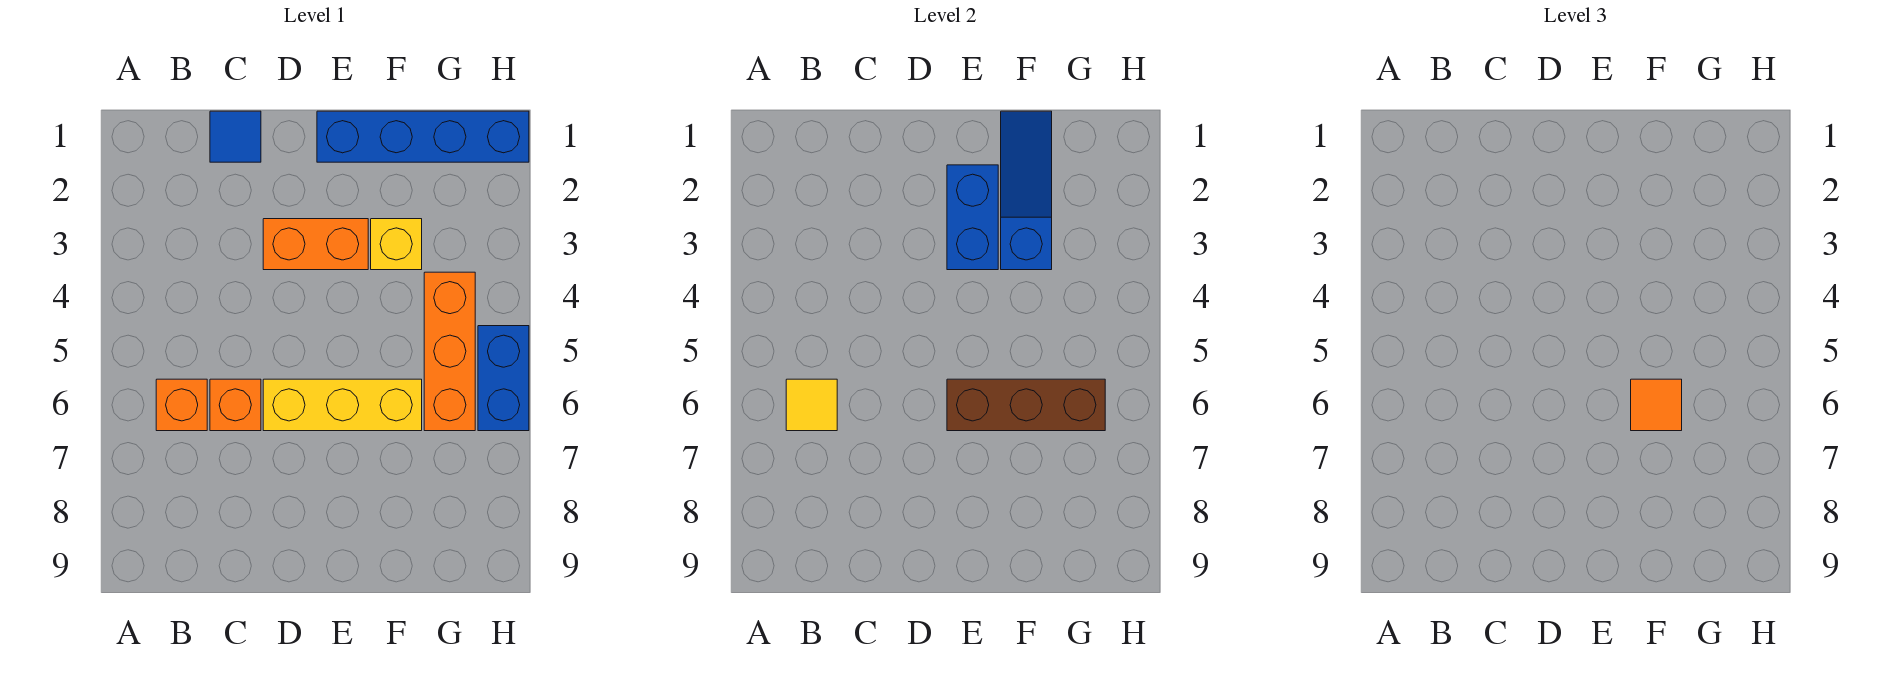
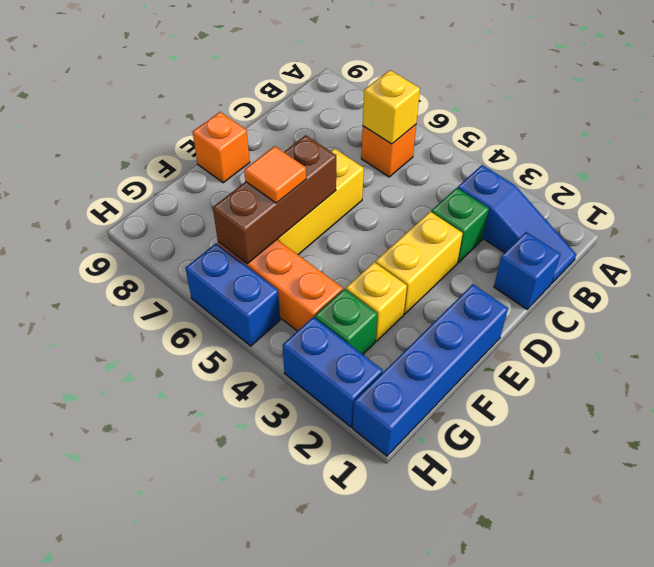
yellow 1x1 tile [786,379,837,431] -> yellow 1x1 brick [363,70,420,144]
blue 1x1 tile [210,111,261,162] -> blue 1x1 brick [494,232,560,309]
none -> green 1x1 brick [431,188,489,263]
orange 1x1 brick [210,379,261,431] -> orange 1x1 brick moved to [193,112,250,183]
orange 1x2 brick [263,219,368,270] -> yellow 1x2 brick [375,212,463,314]
blue 1x2 brick [947,165,998,270] -> blue 1x2 brick moved to [282,317,383,427]
blue 1x3 slope [1001,111,1052,270] -> blue 1x3 slope moved to [458,165,576,283]
none -> green 1x1 brick [315,289,377,354]

